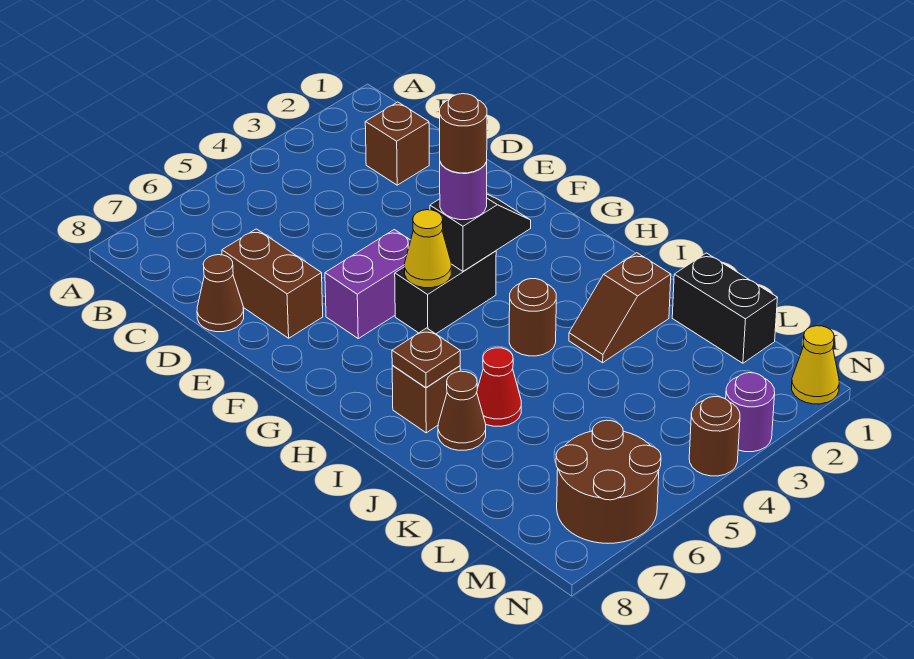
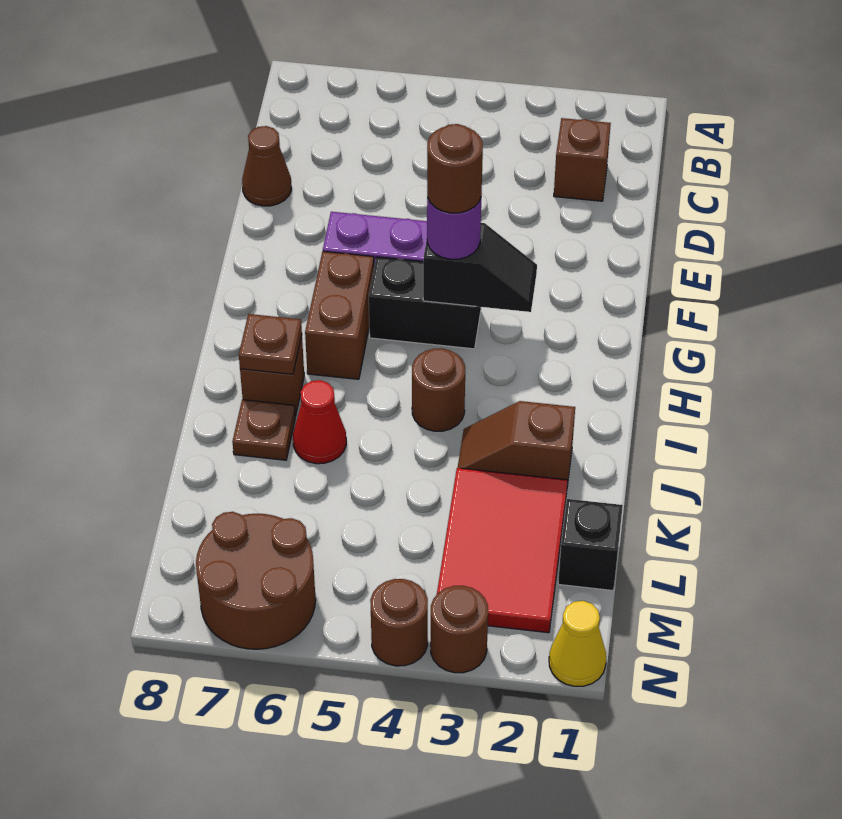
brown 1x2 brick [222,229,323,338] -> brown 1x2 brick moved to [305,251,374,379]
yellow 1x1 cone [405,210,451,288] -> none
brown 1x1 cone [438,371,486,450] -> brown 1x1 plate [232,400,295,460]
black 1x2 brick [672,253,777,363] -> black 1x1 brick [558,499,623,591]
none -> red 2x3 tile [437,468,568,633]
purple 1x1 round brick [726,373,775,452] -> brown 1x1 round brick [430,586,488,673]

